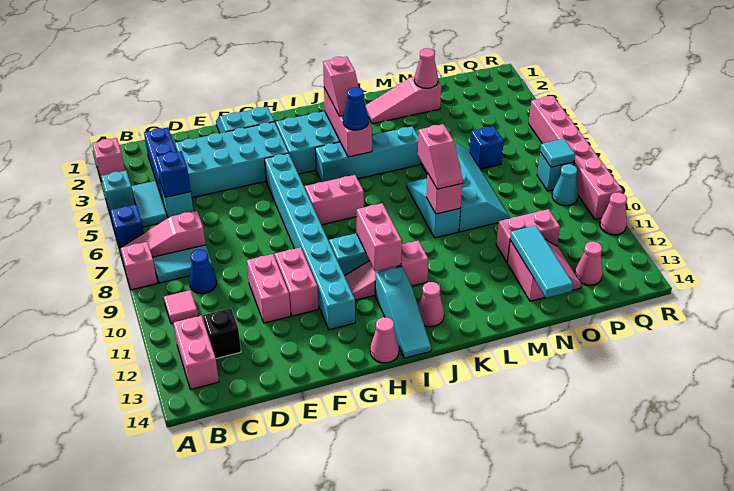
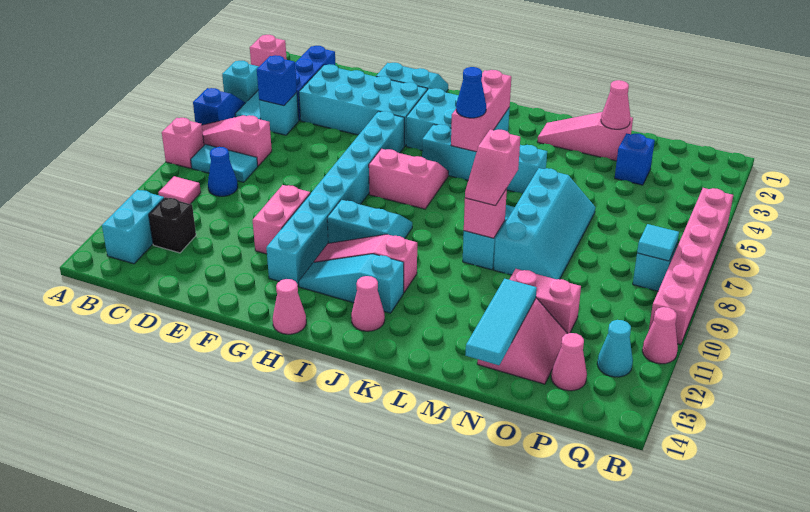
pink 1x2 brick [173,316,219,390] -> cyan 1x2 brick [102,190,164,264]
pink 1x2 brick [247,254,291,323] -> none
pink 1x2 brick [357,203,402,271] -> none
cyan 1x3 slope [375,266,431,358] -> cyan 1x3 slope turned to [299,254,404,313]
pink 1x2 slope [323,57,359,116] -> none
blue 1x1 brick [470,126,504,169] -> blue 1x1 brick moved to [615,133,655,185]
cyan 1x1 cone [552,164,578,206] -> cyan 1x1 cone moved to [597,320,633,377]

